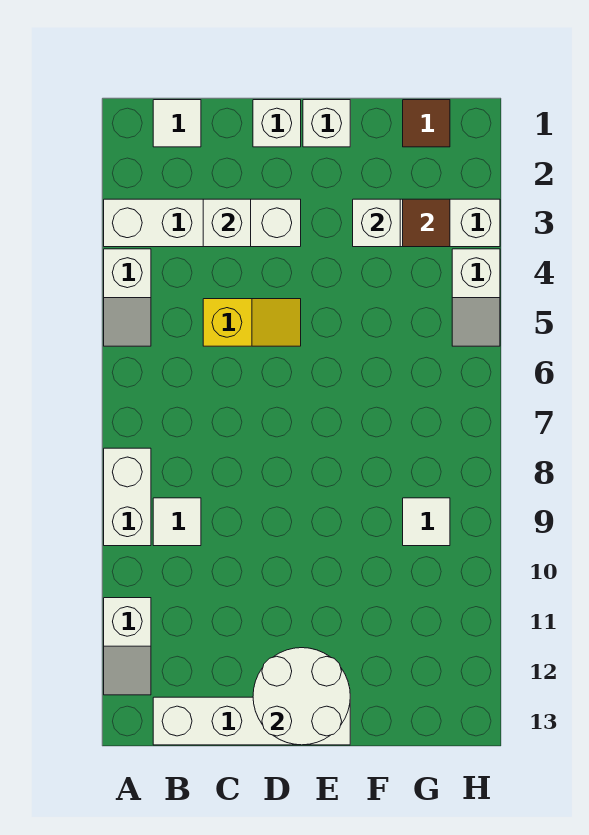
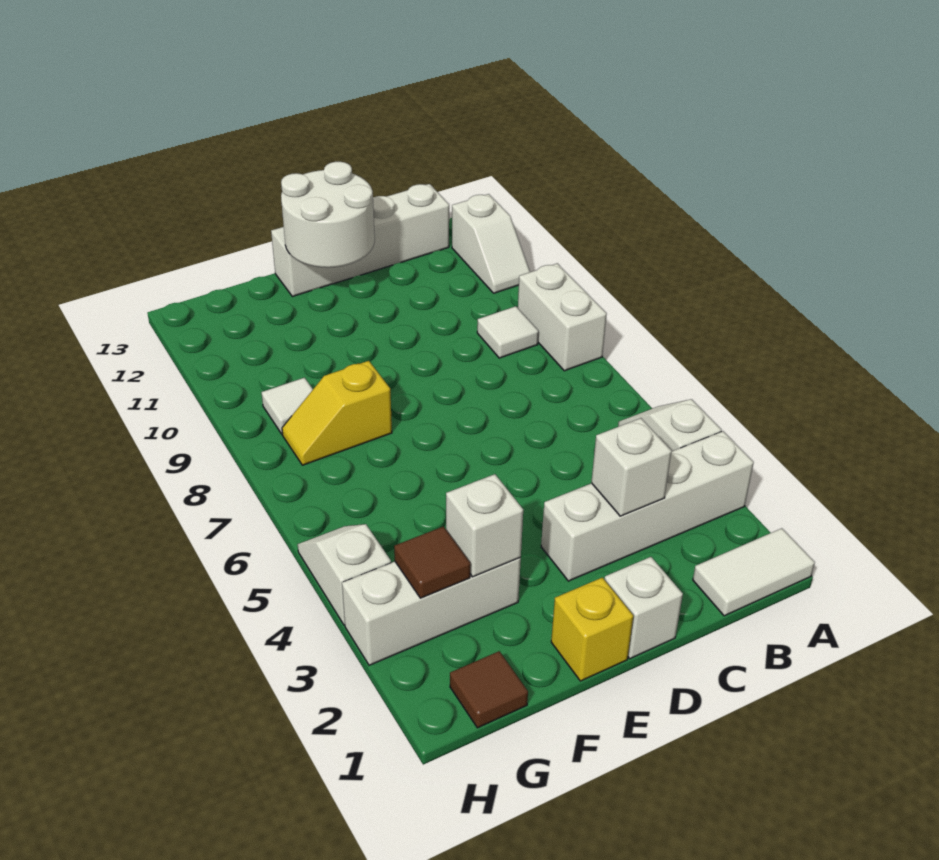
white 1x2 slope [104,598,151,695] -> white 1x2 slope turned to [452,194,530,293]
white 1x1 tile [153,100,201,147] -> white 1x2 tile [693,528,815,616]
yellow 1x2 slope [203,299,301,346] -> yellow 1x2 slope moved to [282,361,392,465]
white 1x1 brick [303,100,350,147] -> yellow 1x1 brick [551,577,633,681]

